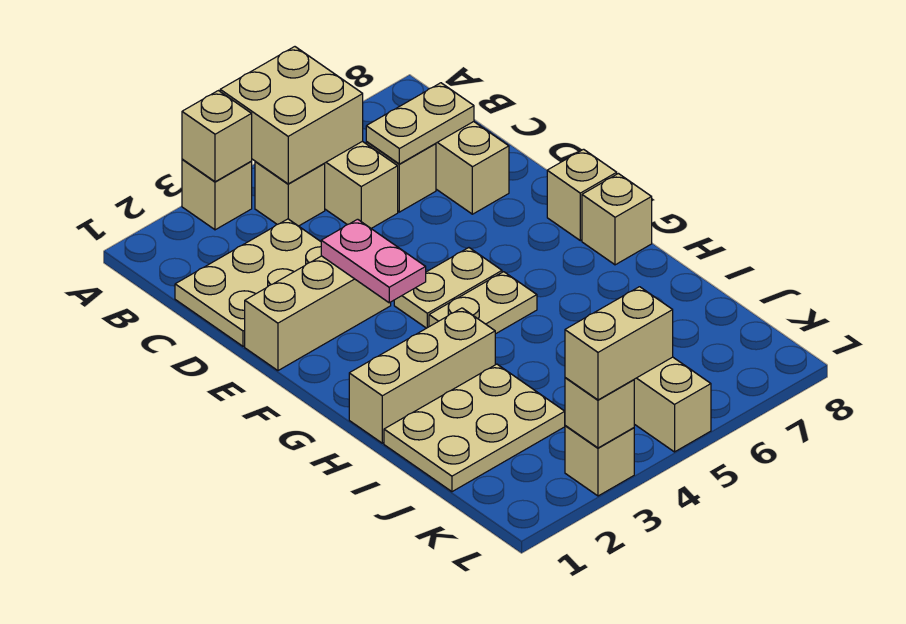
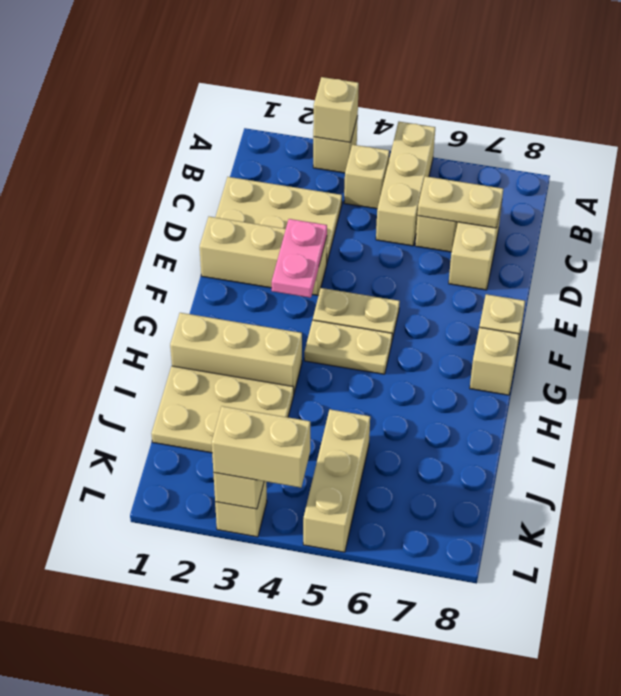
tan 2x2 brick [220,47,363,184] -> none

